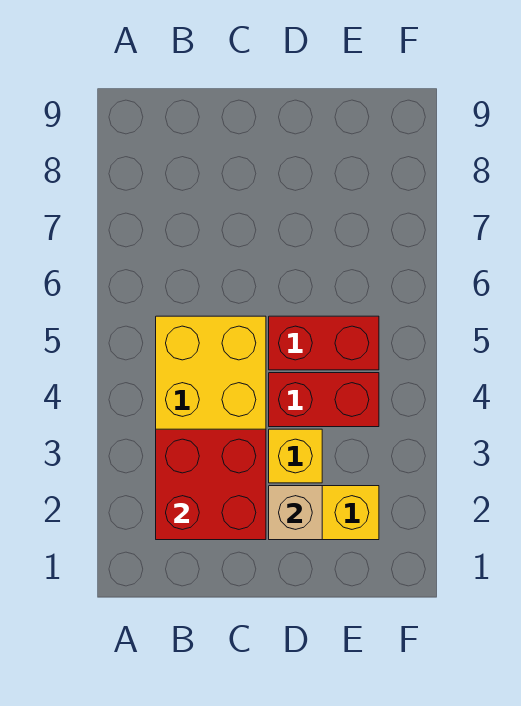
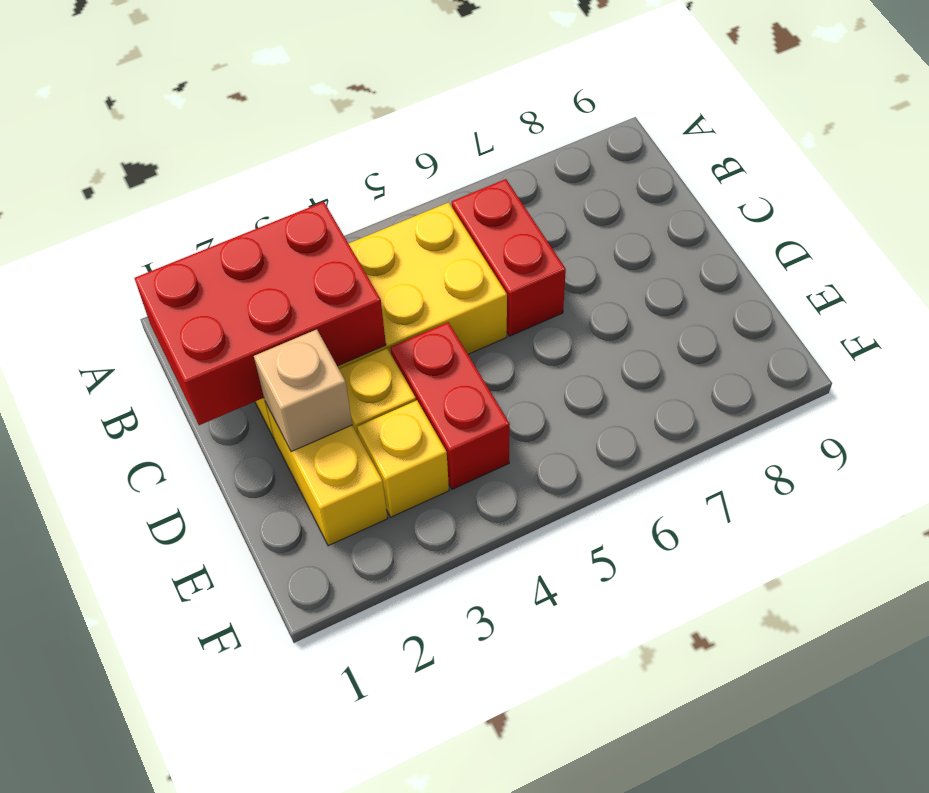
red 2x2 brick [156,429,266,540] -> red 2x3 brick [134,202,386,425]
red 1x2 brick [269,316,379,370] -> red 1x2 brick moved to [452,179,566,336]
none -> yellow 1x1 brick [357,400,449,517]

